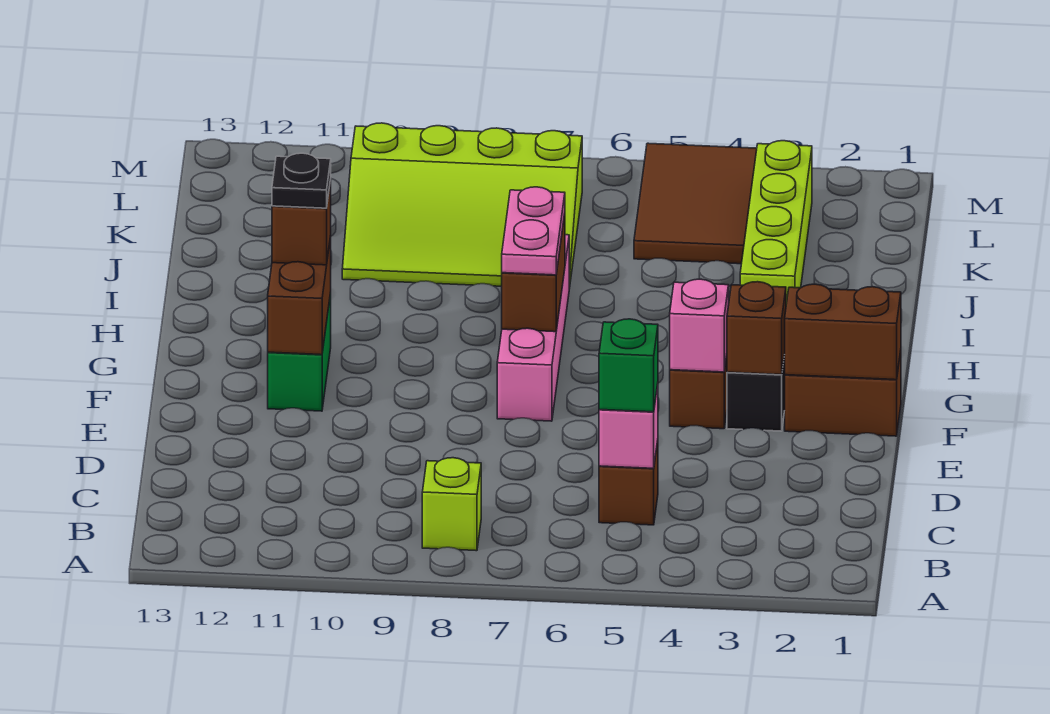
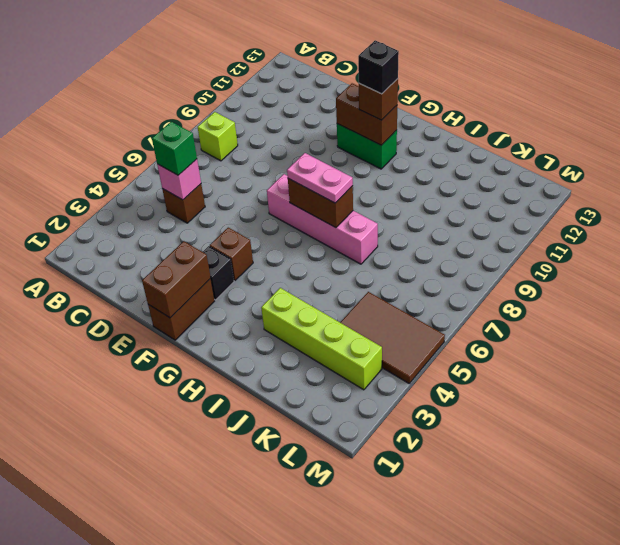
brown 1x1 brick [727,282,786,375] -> none
pink 1x1 brick [670,279,729,372] -> none
black 1x1 plate [272,153,331,208] -> black 1x1 brick [358,40,399,94]
lime 3x4 slope [342,123,582,289] -> none

